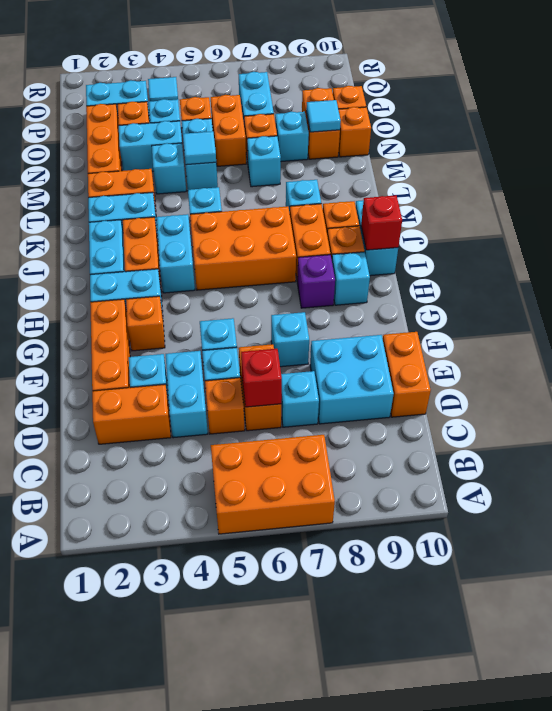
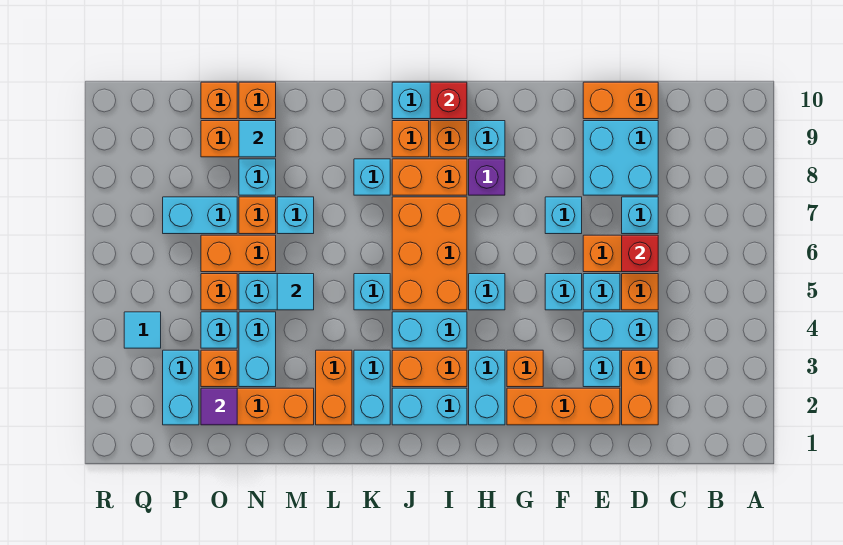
orange 2x3 brick [211,435,335,534] -> none
cyan 1x1 brick [152,143,186,194] -> cyan 1x1 brick moved to [469,274,505,310]
none -> purple 1x1 tile [201,388,237,425]

